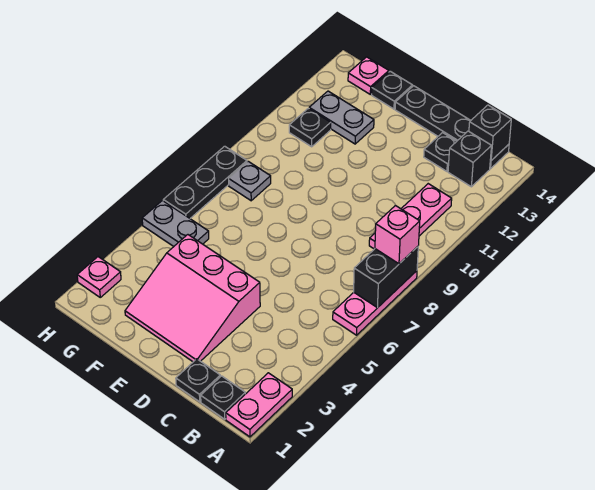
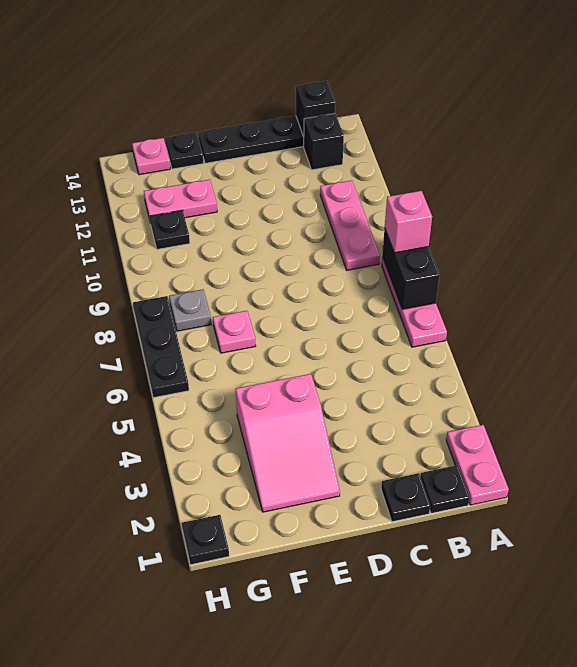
black 1x1 plate [424,133,457,171] -> black 1x1 plate moved to [182,515,229,565]
pink 3x3 slope [125,235,260,362] -> pink 2x3 slope [236,374,340,512]
grey 1x2 plate [309,91,374,144] -> pink 1x2 plate [144,180,217,220]
grey 1x2 plate [142,201,209,246] -> none
pink 1x1 plate [77,257,121,297] -> pink 1x1 plate moved to [213,311,256,353]

